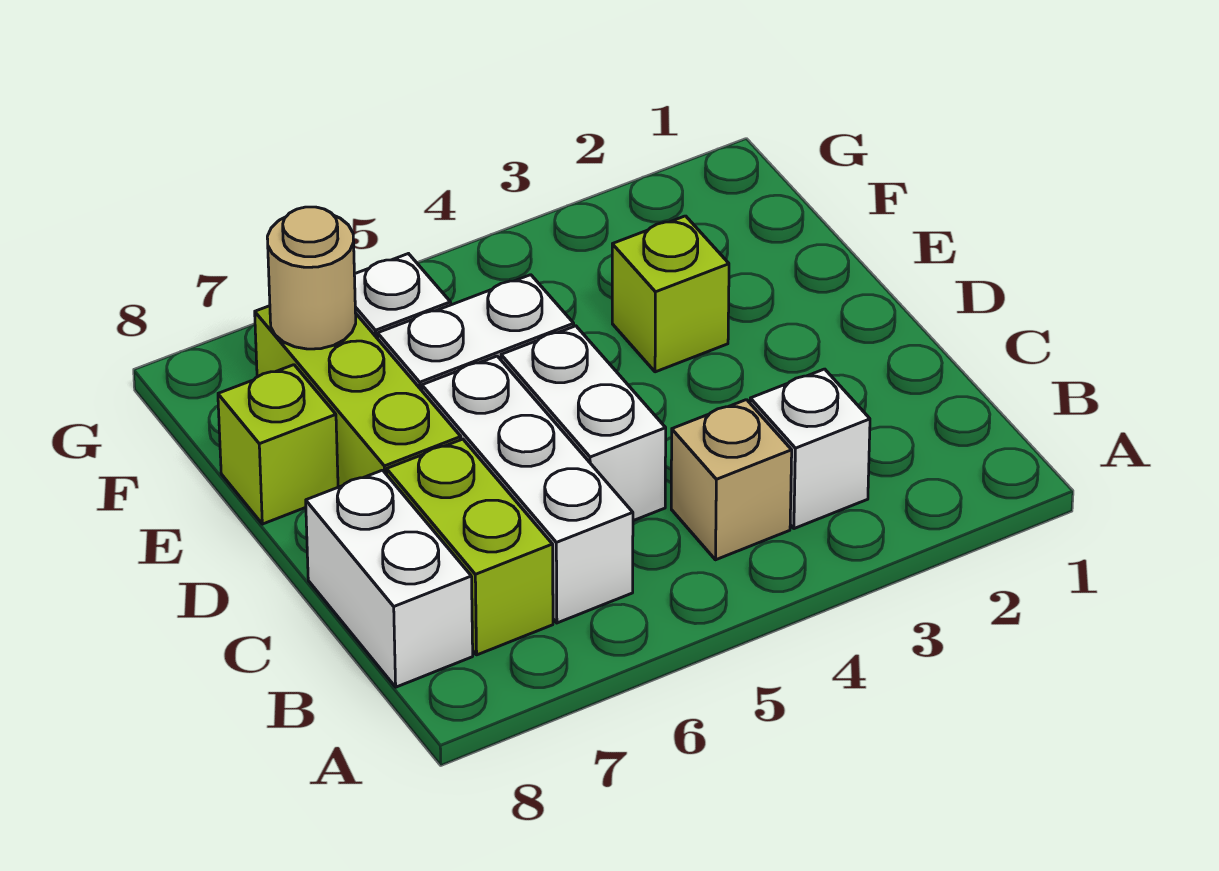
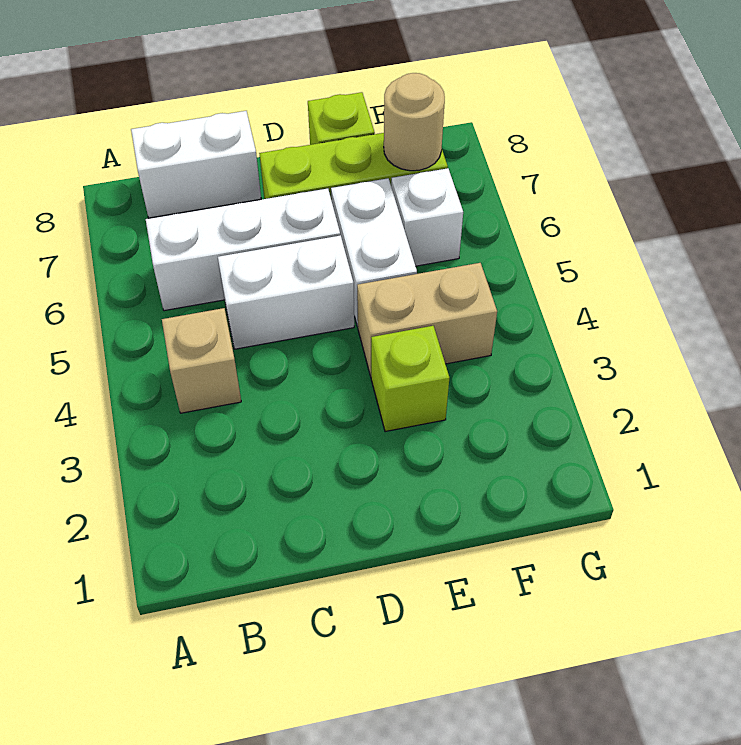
white 1x1 brick [750,369,870,529] -> none
lime 1x2 brick [387,439,553,655] -> none
none -> tan 1x2 brick [357,263,497,376]

